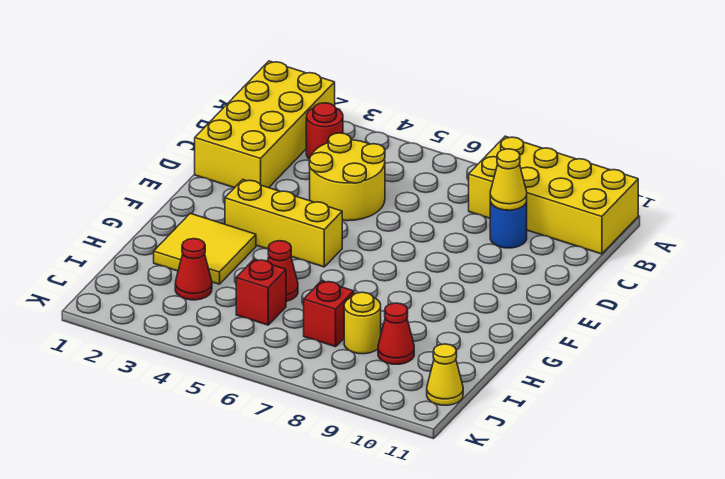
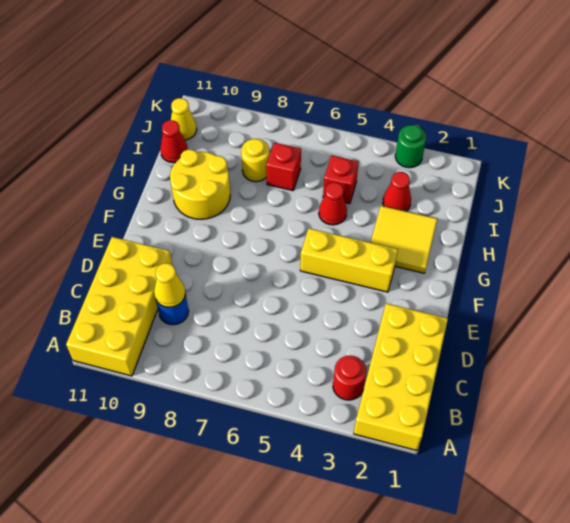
yellow 2x4 brick [469,136,638,254] -> yellow 2x4 brick turned to [66,237,172,376]
yellow 2x2 round brick [309,133,385,221] -> yellow 2x2 round brick moved to [170,150,230,219]
red 1x1 cone [378,303,414,364] -> red 1x1 cone moved to [160,120,188,163]
none -> green 1x1 round brick [395,125,426,168]

